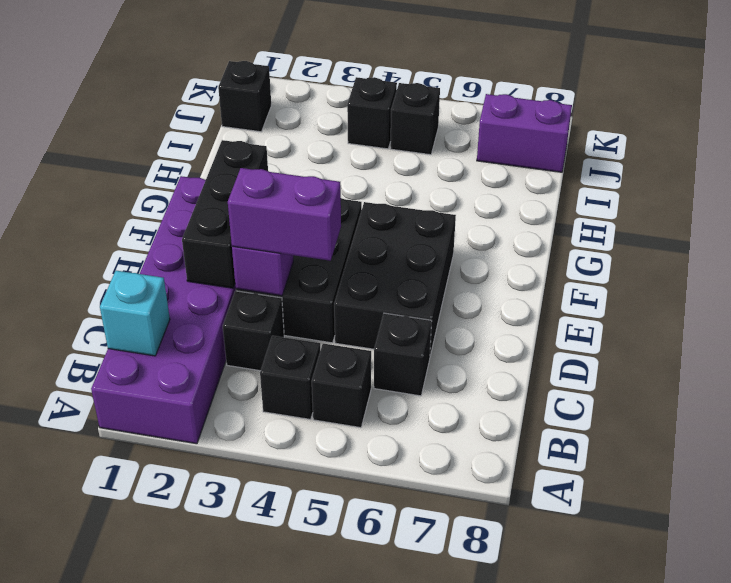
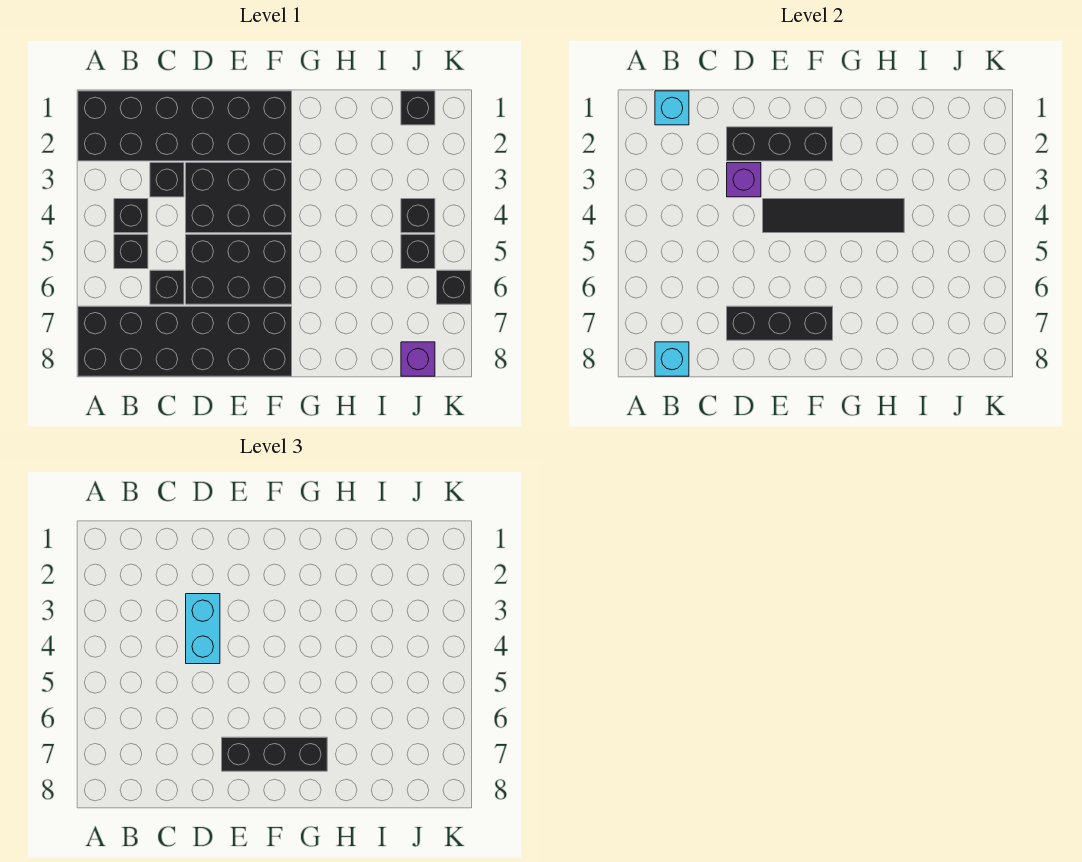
purple 2x6 brick [91,176,236,444] -> black 2x6 brick [78,91,292,161]
none -> black 2x6 brick [78,306,292,376]
none -> cyan 1x1 brick [655,342,689,376]
purple 1x2 brick [228,168,341,261] -> cyan 1x2 brick [186,594,220,664]
none -> black 1x3 brick [727,306,833,340]
none -> black 1x4 tile [763,199,904,233]
none -> black 1x3 brick [222,737,327,771]
purple 1x2 brick [477,94,572,172] -> purple 1x1 brick [401,342,435,376]
none -> black 1x1 brick [437,270,471,304]

